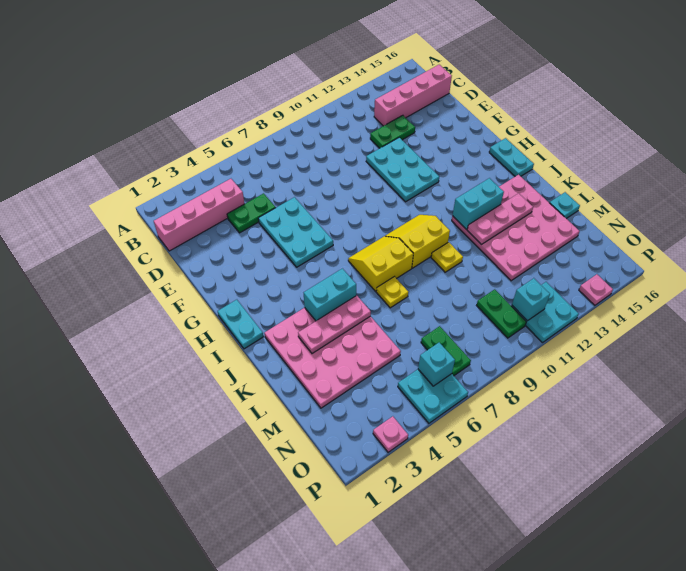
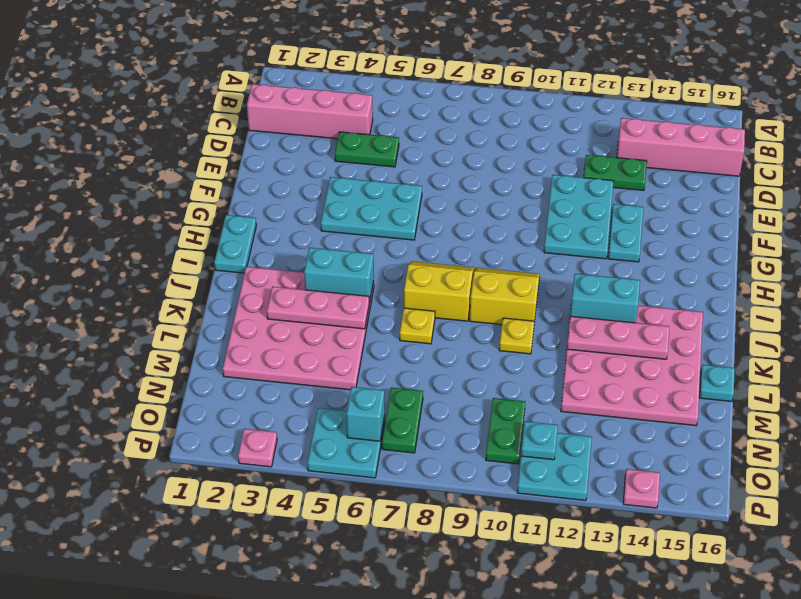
cyan 2x3 plate [258,197,333,267] -> cyan 2x3 plate turned to [321,177,422,240]
cyan 1x2 plate [489,138,534,176] -> cyan 1x2 plate moved to [608,204,643,262]
cyan 1x1 brick [512,278,550,321] -> cyan 1x1 plate [521,421,558,460]

